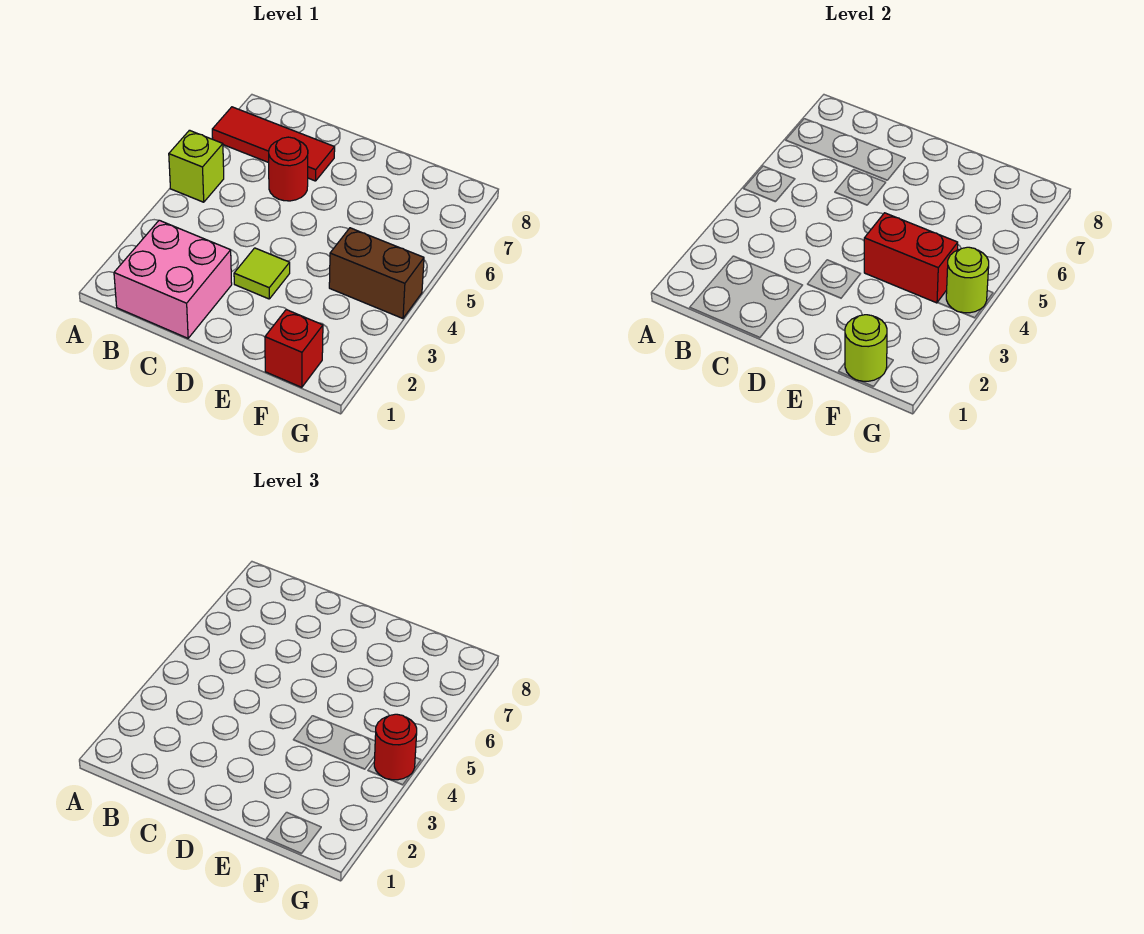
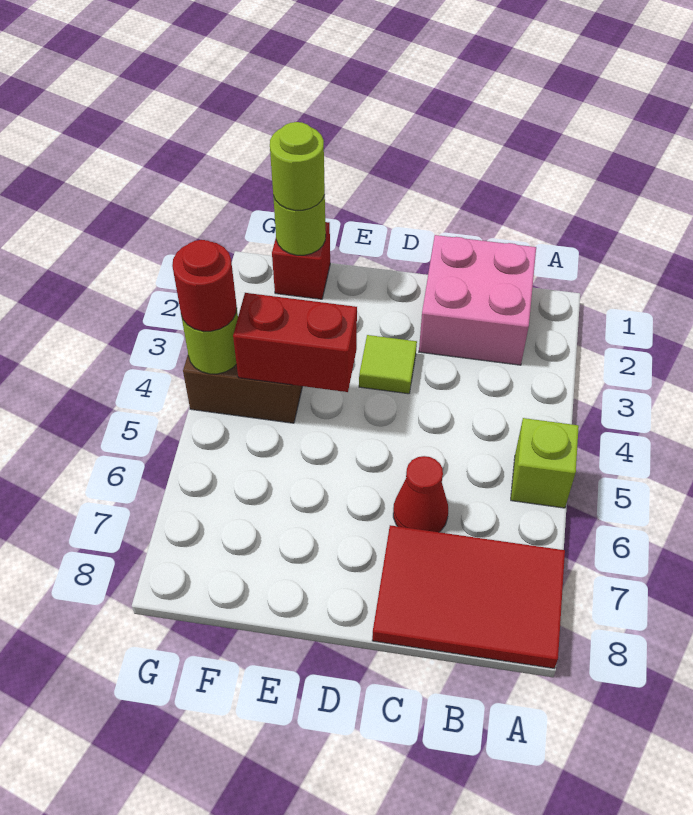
red 1x3 tile [212,107,335,181] -> red 2x3 tile [372,525,565,668]
red 1x1 round brick [269,137,308,201] -> red 1x1 cone [393,456,448,532]
none -> lime 1x1 round brick [270,122,325,210]

